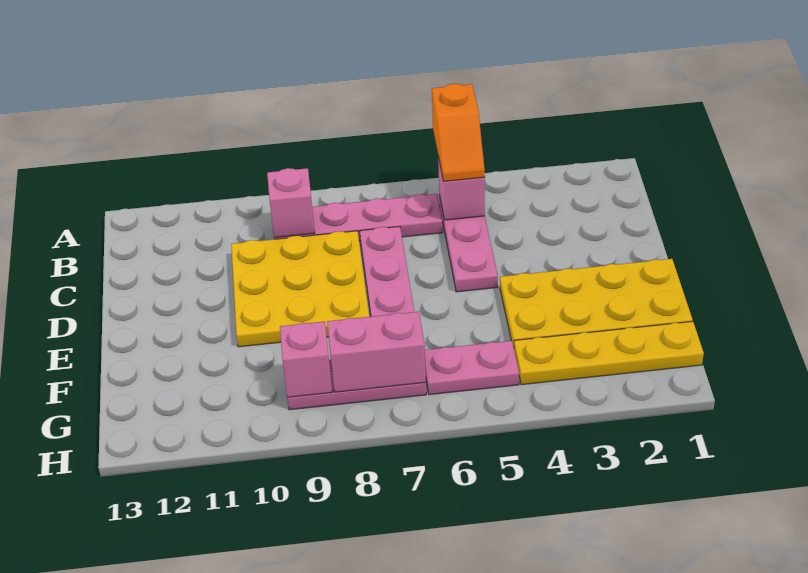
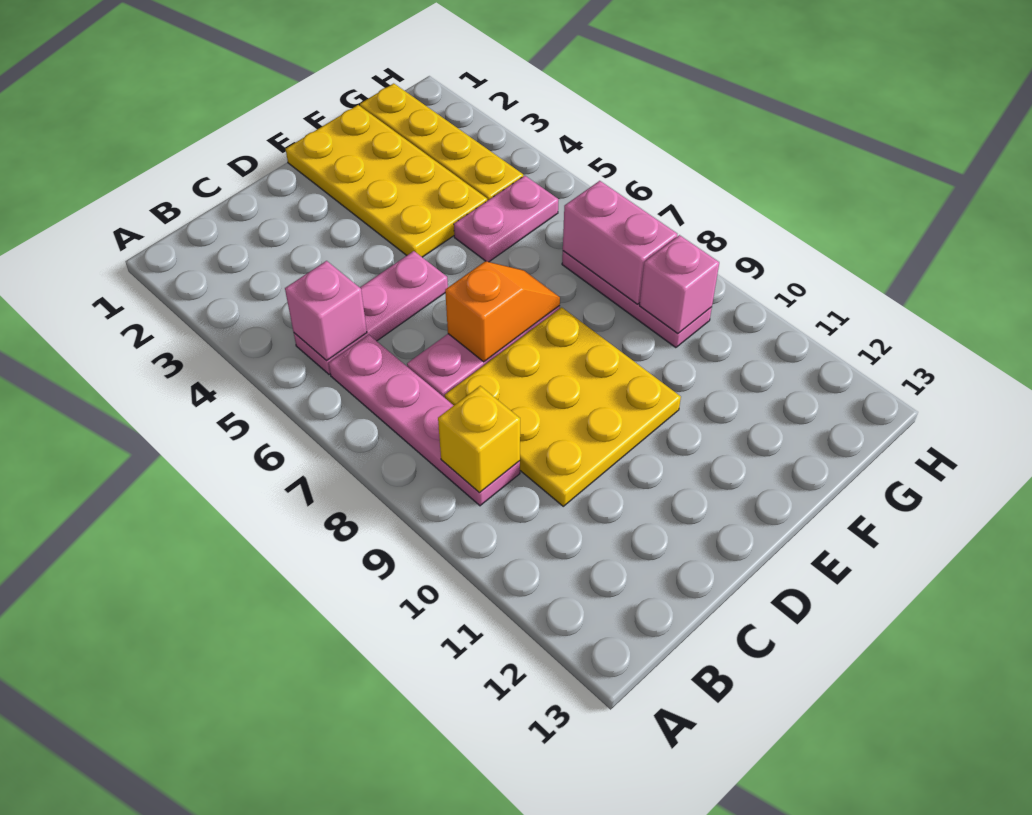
orange 1x2 slope [432,84,485,181] -> orange 1x2 slope moved to [445,261,560,362]
pink 1x1 brick [267,168,315,237] -> yellow 1x1 brick [438,386,520,493]
pink 1x2 plate [425,341,519,395] -> pink 1x2 plate turned to [454,176,559,262]

